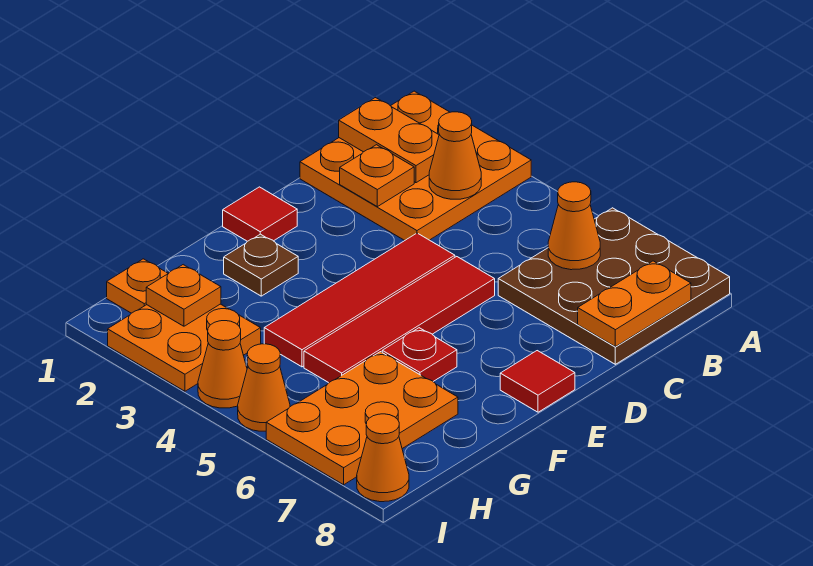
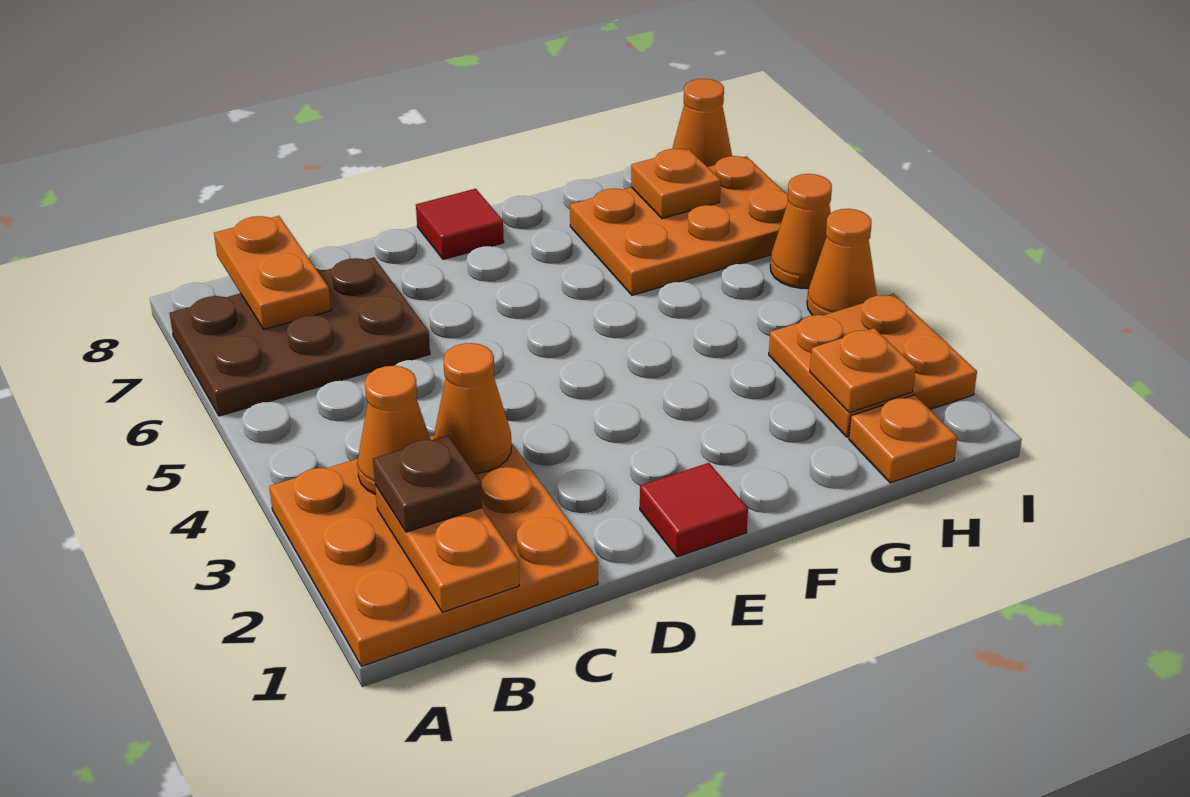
brown 3x3 plate [498,208,730,364] -> brown 2x3 plate [170,257,430,416]
orange 1x1 cone [548,182,600,270] -> orange 1x1 cone moved to [434,343,511,474]
orange 1x2 plate [578,261,691,347] -> orange 1x2 plate turned to [214,216,331,329]
orange 1x1 plate [340,145,414,207] -> orange 1x1 plate moved to [631,149,721,218]
red 1x4 tile [264,233,455,367] -> none
red 1x4 tile [304,257,495,383] -> none
brown 1x1 plate [224,234,298,296] -> brown 1x1 plate moved to [373,435,482,532]
red 1x1 plate [382,328,457,381] -> none

